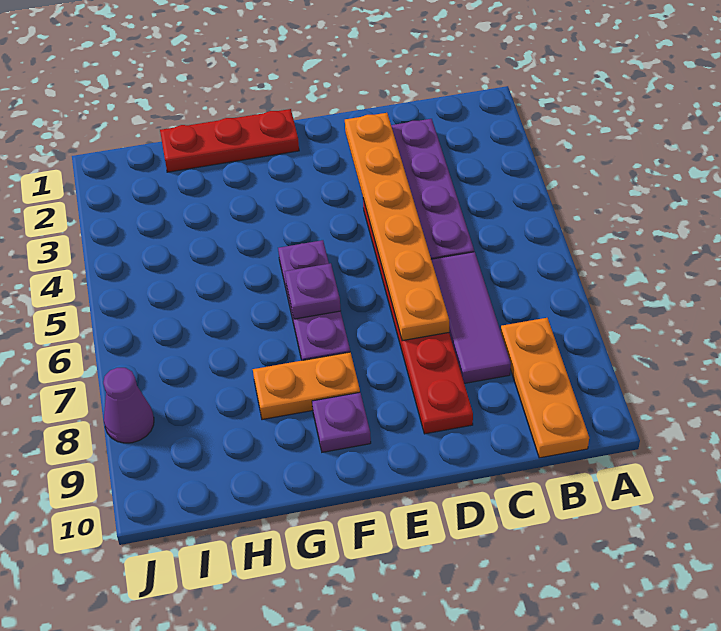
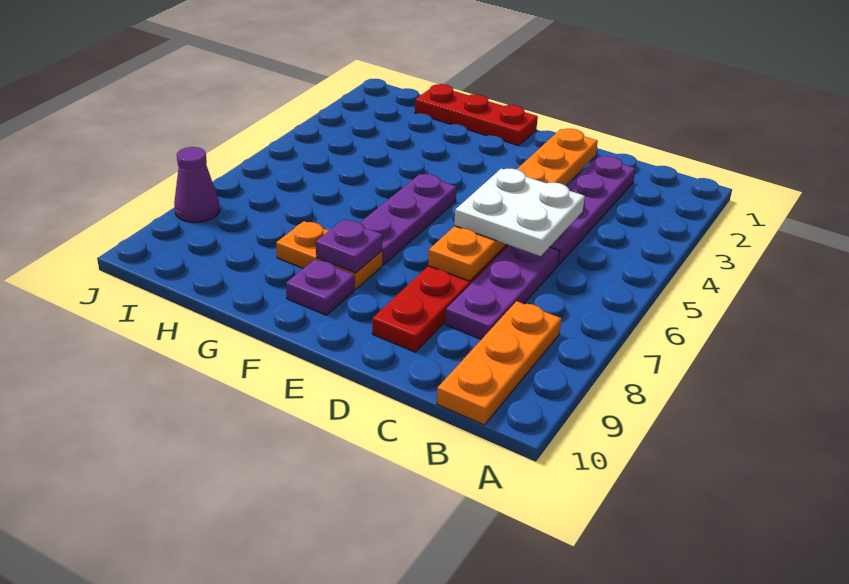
none -> white 2x2 plate [454,169,585,256]
purple 1x3 tile [431,252,511,383] -> purple 1x3 plate [445,245,560,339]
purple 1x1 plate [285,263,341,319] -> purple 1x1 plate moved to [316,220,383,273]

